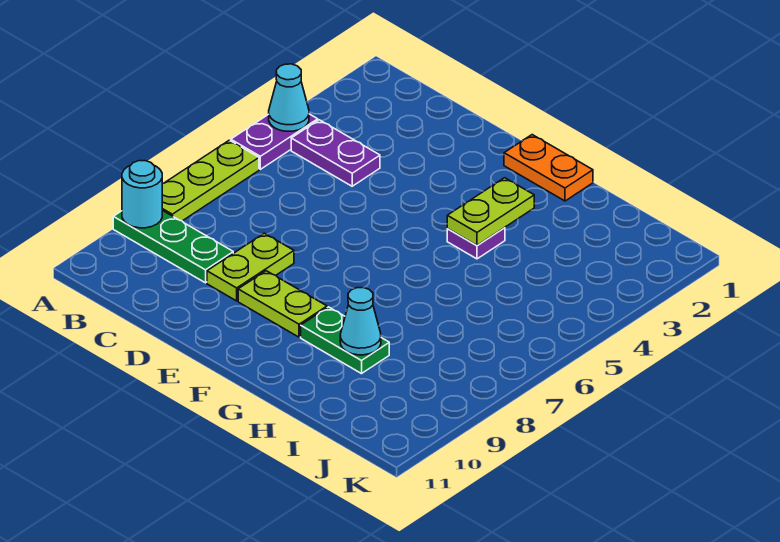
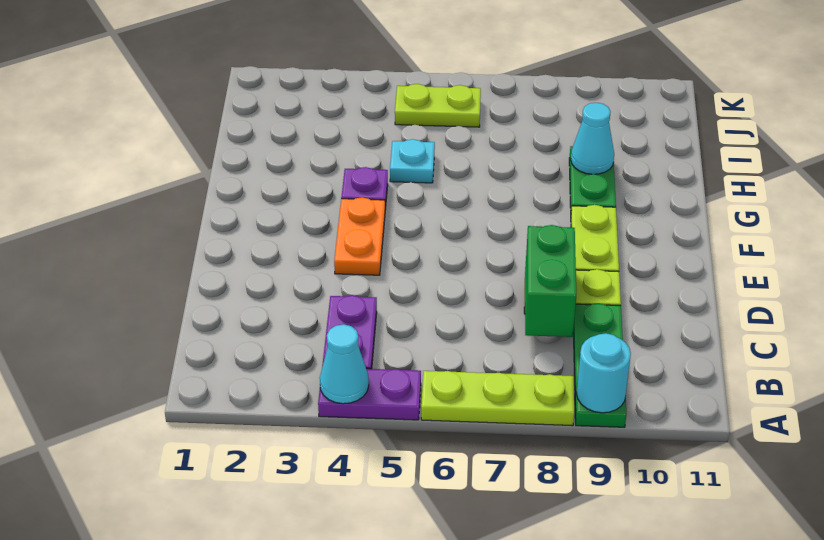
none -> green 1x2 brick [525,225,576,337]
orange 1x2 plate [504,135,593,201] -> orange 1x2 plate moved to [334,197,385,275]
lime 1x2 plate [447,178,534,245] -> lime 1x2 plate moved to [395,84,481,127]
none -> cyan 1x1 plate [390,139,435,183]

